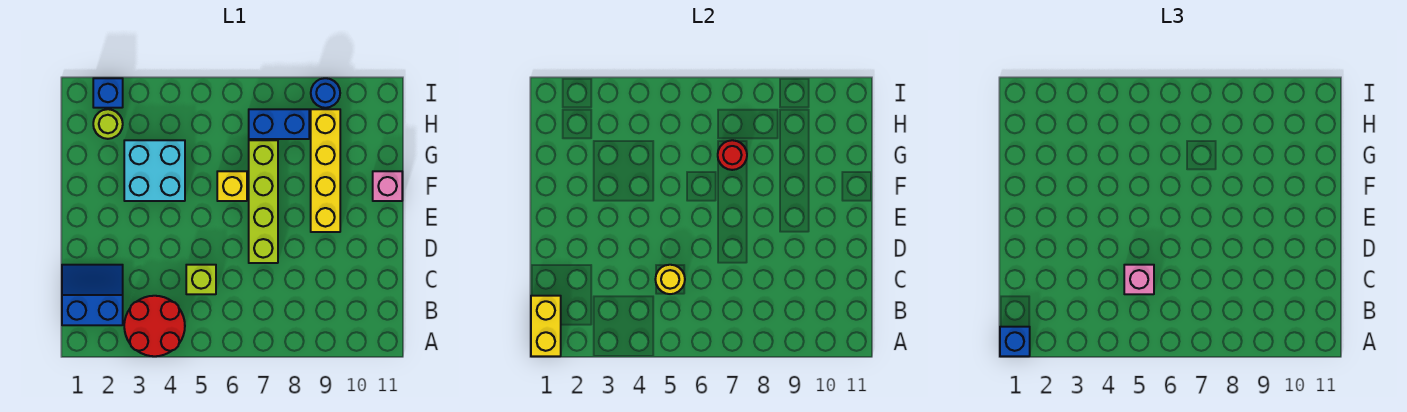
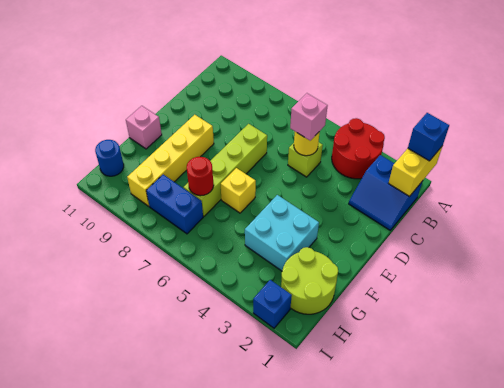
lime 1x1 round brick [93,109,123,139] -> lime 2x2 round brick [281,247,338,314]
blue 1x1 round brick [311,78,340,108] -> blue 1x1 round brick moved to [95,140,124,176]

